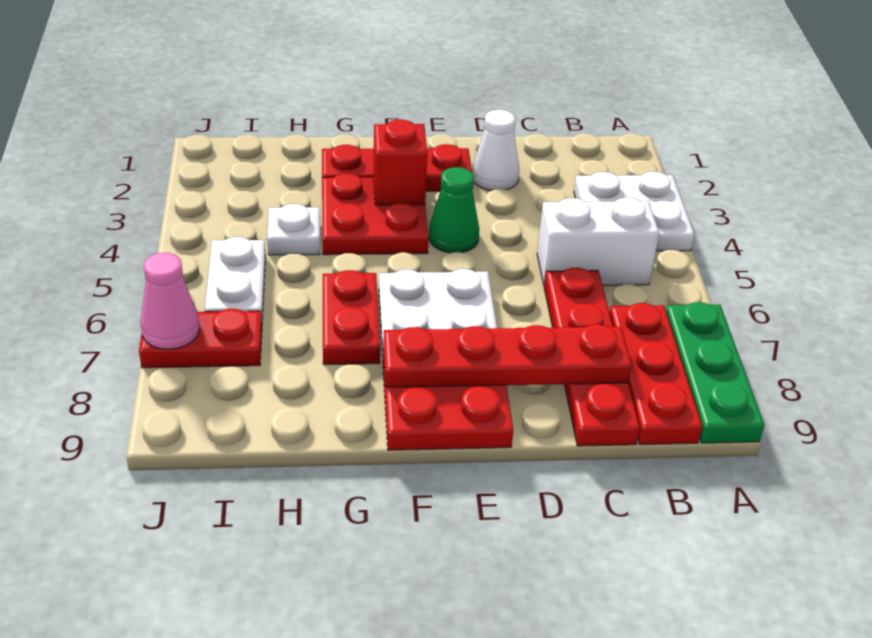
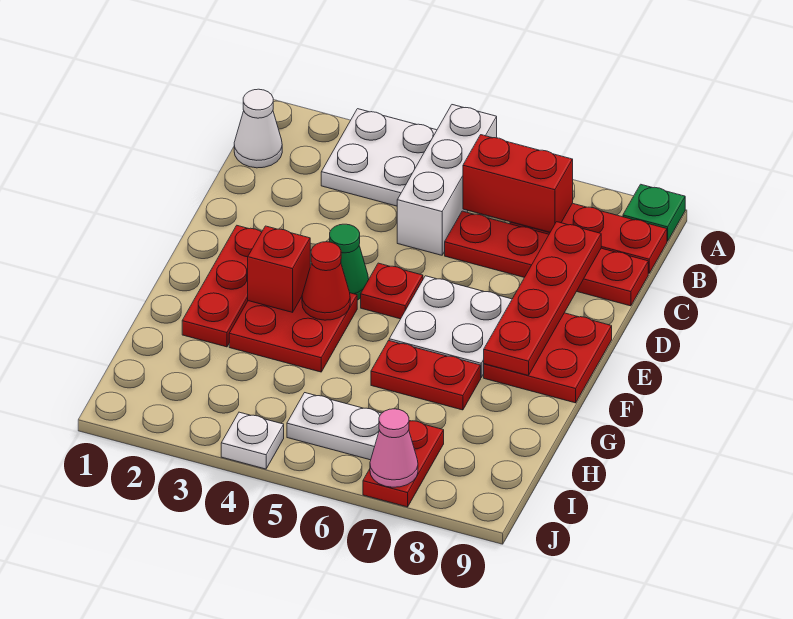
green 1x3 plate [666,302,764,443] -> green 1x1 plate [623,184,685,241]
white 1x2 brick [537,198,659,285] -> white 1x3 brick [397,105,497,255]
none -> red 1x2 brick [463,135,573,232]
white 1x1 cone [472,110,519,190] -> white 1x1 cone moved to [234,89,282,168]
none -> red 1x1 plate [361,263,423,319]
none -> red 1x1 cone [302,242,350,320]
white 1x1 plate [267,204,320,255] -> white 1x1 plate moved to [221,412,284,469]

